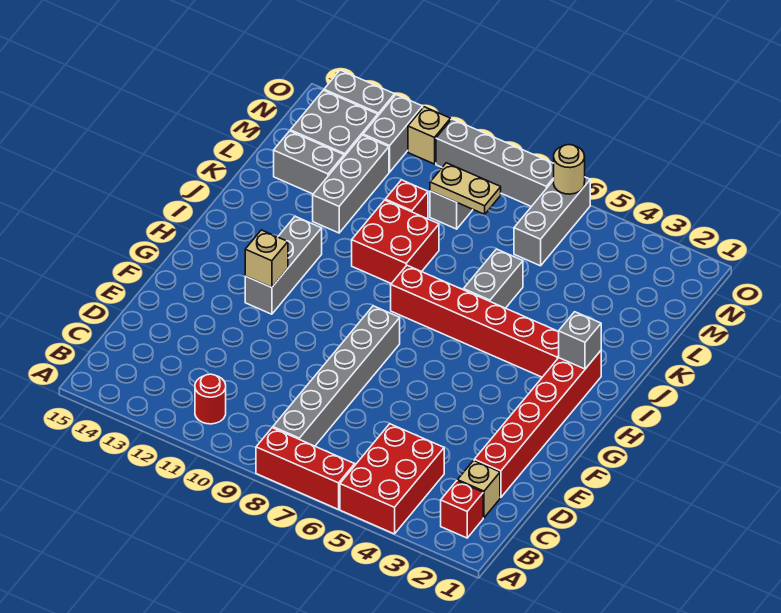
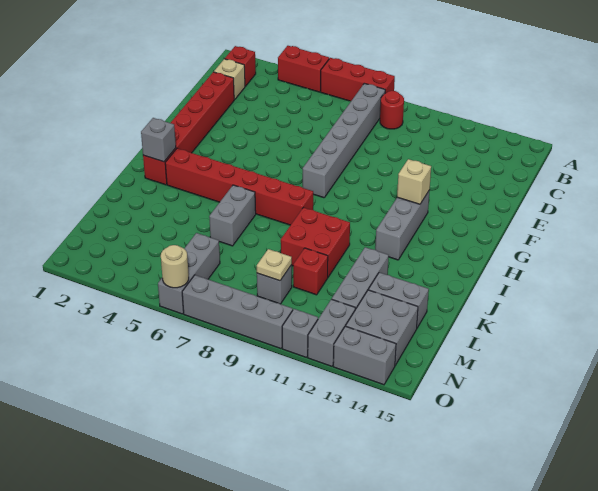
red 2x3 brick [340,424,444,534] -> red 1x2 brick [278,46,329,92]
red 1x1 round brick [195,374,226,424] -> red 1x1 round brick moved to [380,91,404,129]
tan 1x2 plate [430,163,501,214] -> tan 1x1 plate [257,249,292,281]
tan 1x1 brick [408,107,451,164] -> grey 1x1 brick [282,309,318,358]

